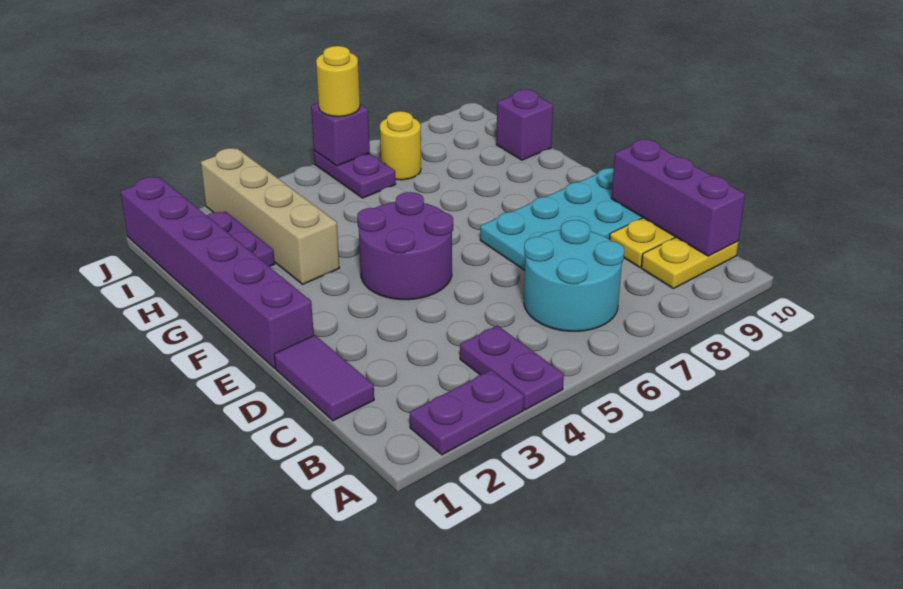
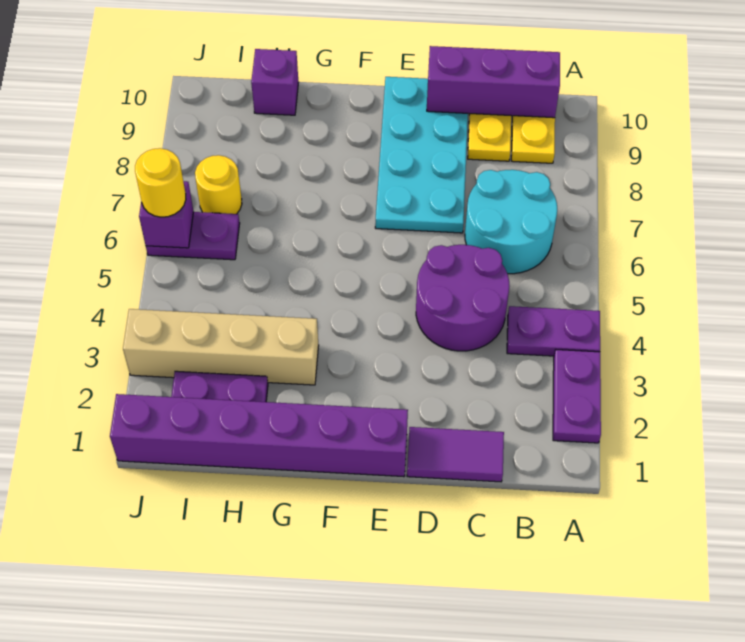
purple 2x2 round brick [357,192,453,300] -> purple 2x2 round brick moved to [416,245,509,351]

